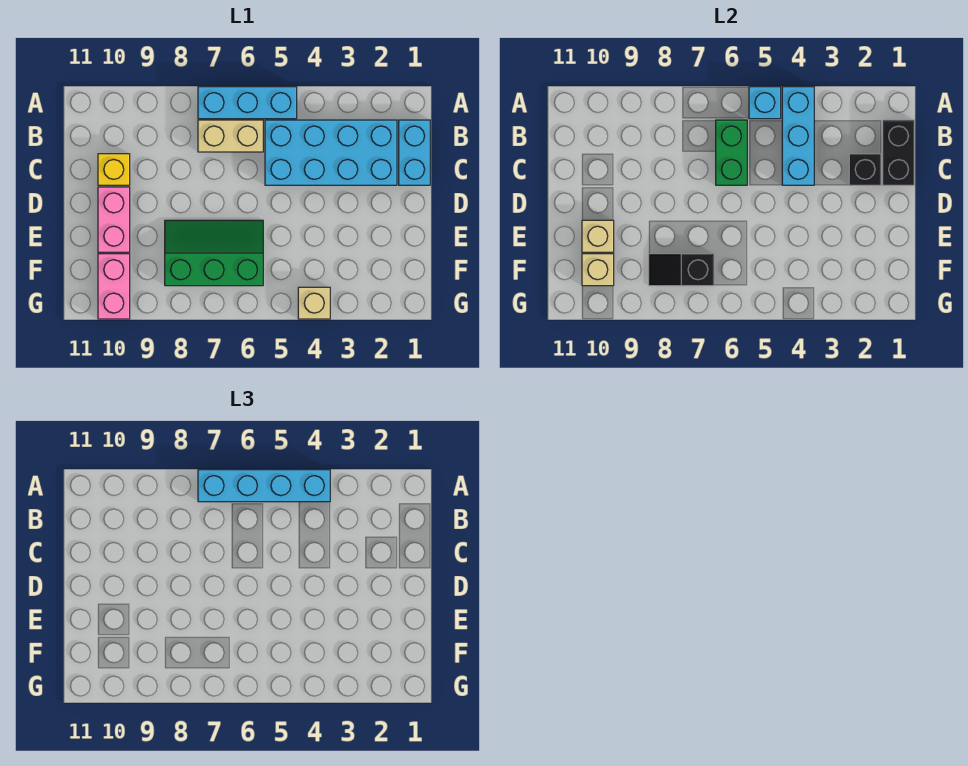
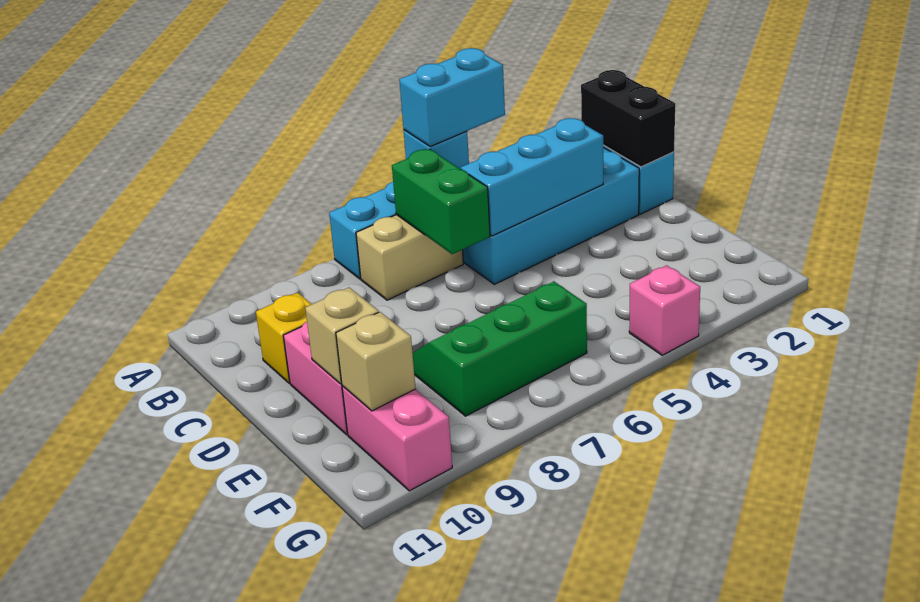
cyan 1x3 brick [782,87,814,185] -> cyan 1x3 brick turned to [461,118,603,236]
cyan 1x4 brick [198,470,330,502] -> cyan 1x2 brick [399,48,505,147]
black 1x1 brick [849,154,881,185] -> none
black 1x2 slope [649,254,714,286] -> none
tan 1x1 brick [298,287,330,319] -> pink 1x1 brick [629,265,700,355]

